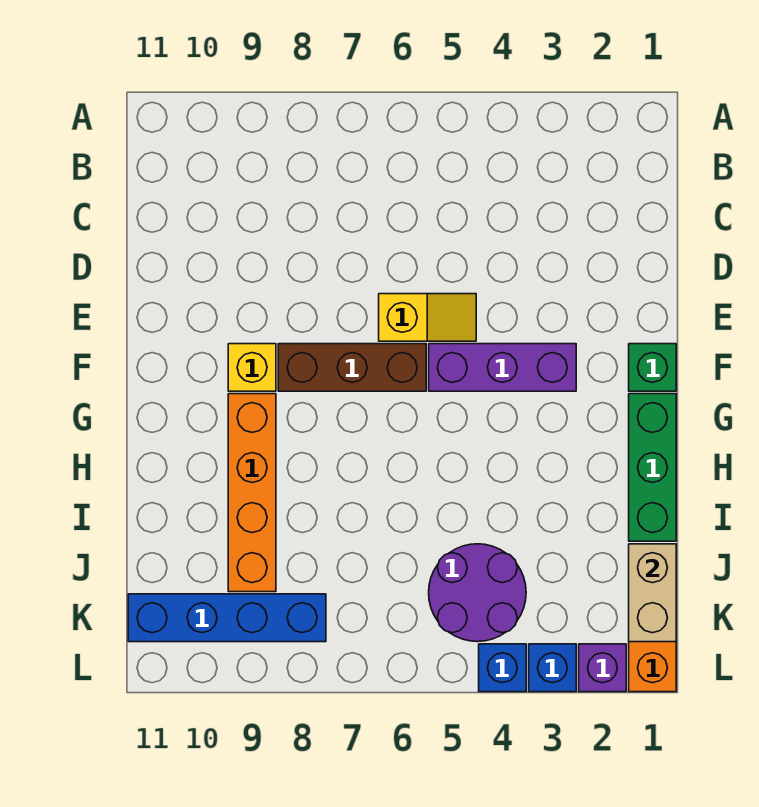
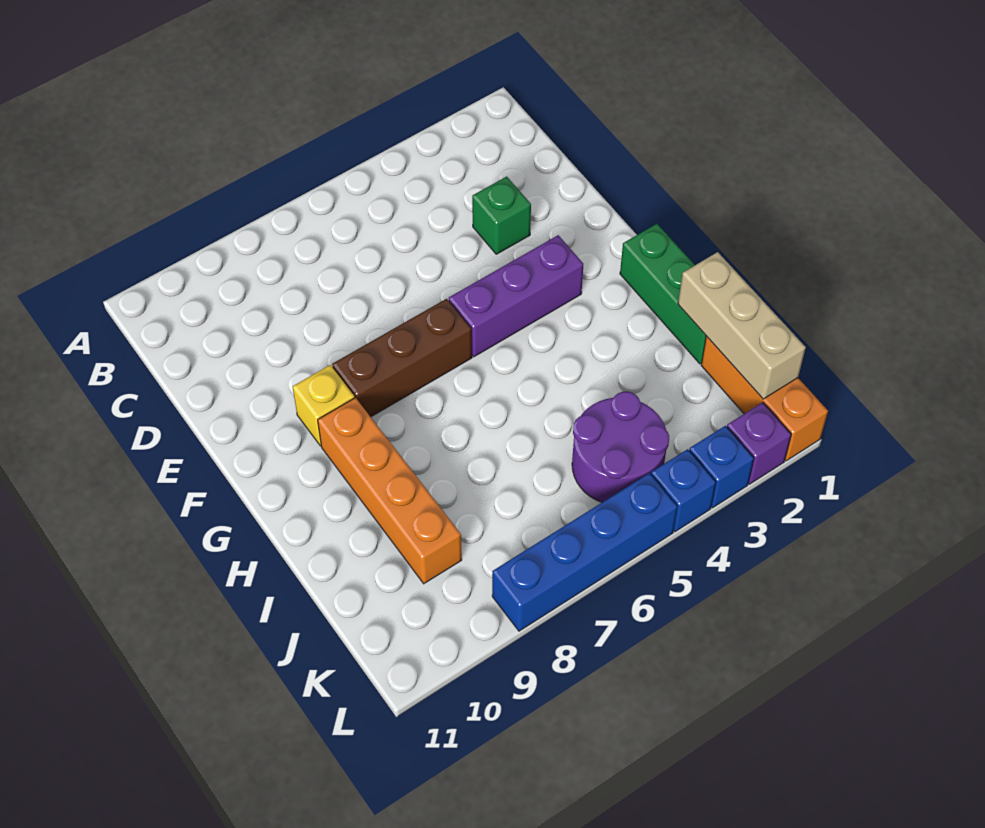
yellow 1x2 slope [379,294,476,341] -> none
green 1x1 brick [629,344,676,391] -> green 1x1 brick moved to [472,177,531,254]
tan 1x2 brick [629,544,676,642] -> tan 1x3 brick [678,252,806,399]
blue 1x4 brick [128,594,326,642] -> blue 1x4 brick moved to [492,473,677,631]

